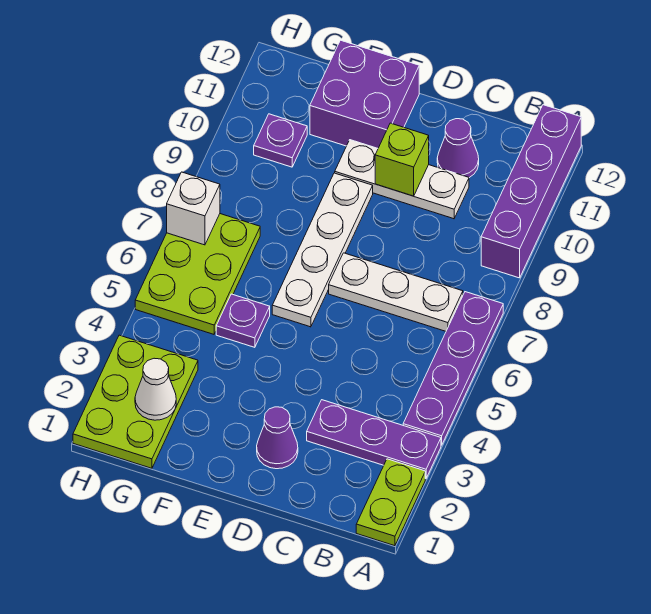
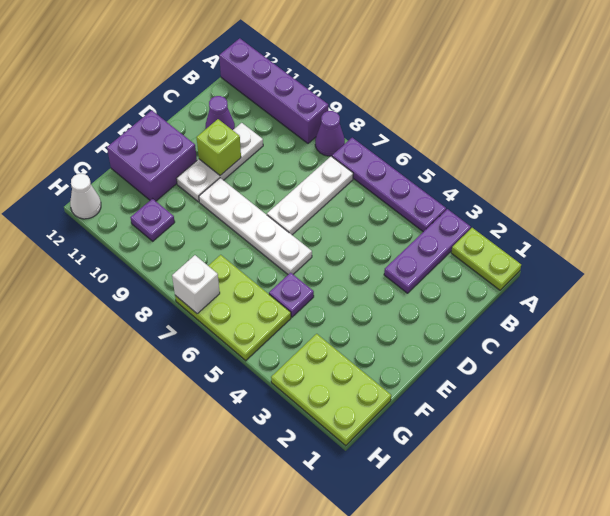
purple 1x1 cone [257,407,298,469] -> purple 1x1 cone moved to [315,111,345,156]
white 1x1 cone [135,358,176,420] -> white 1x1 cone moved to [70,174,101,219]

